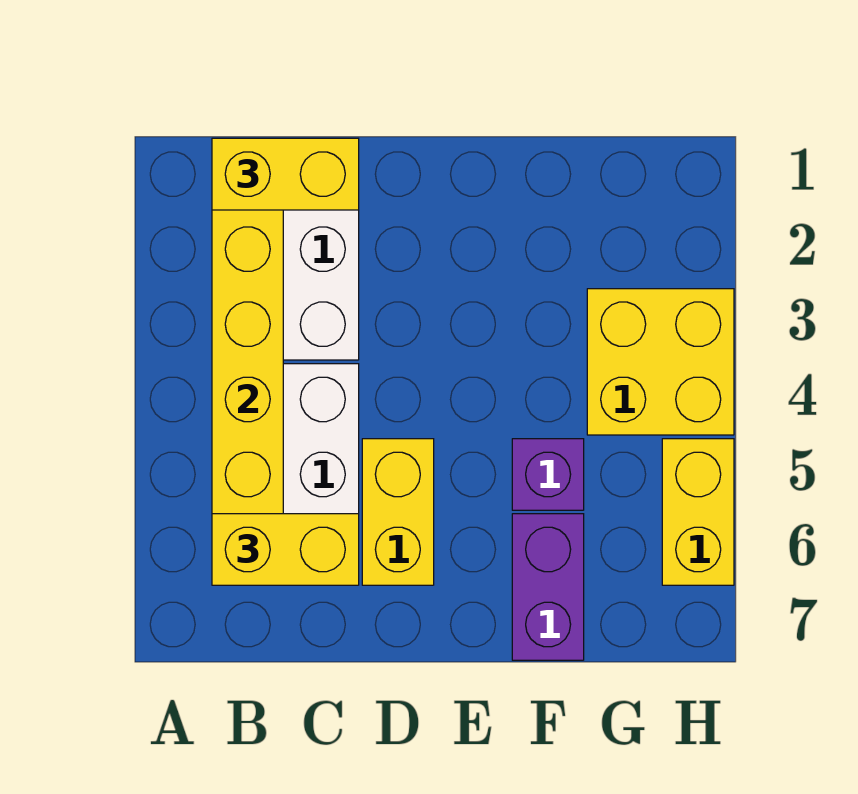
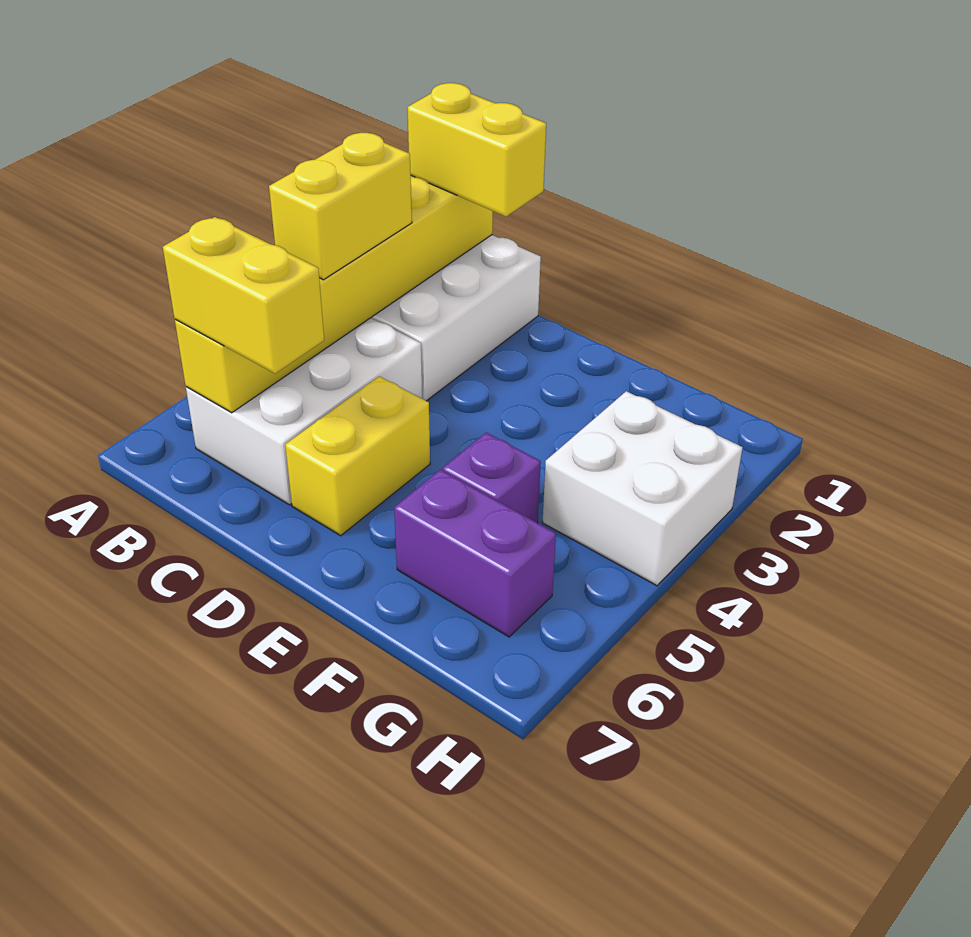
purple 1x2 brick [512,514,584,660] -> purple 1x2 brick turned to [394,470,556,637]
yellow 2x2 brick [587,289,734,435] -> white 2x2 brick [542,391,743,586]
yellow 1x2 brick [662,439,734,585] -> yellow 1x2 brick moved to [269,133,412,280]

